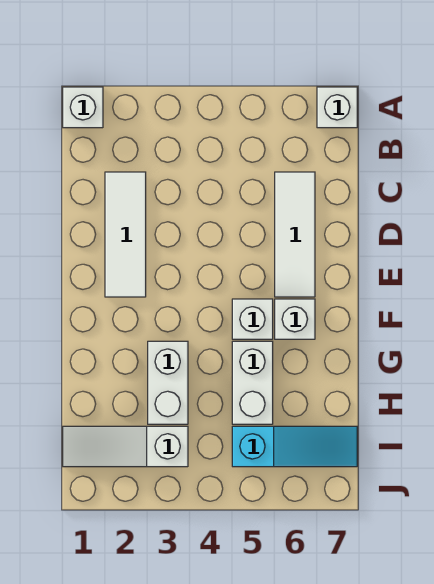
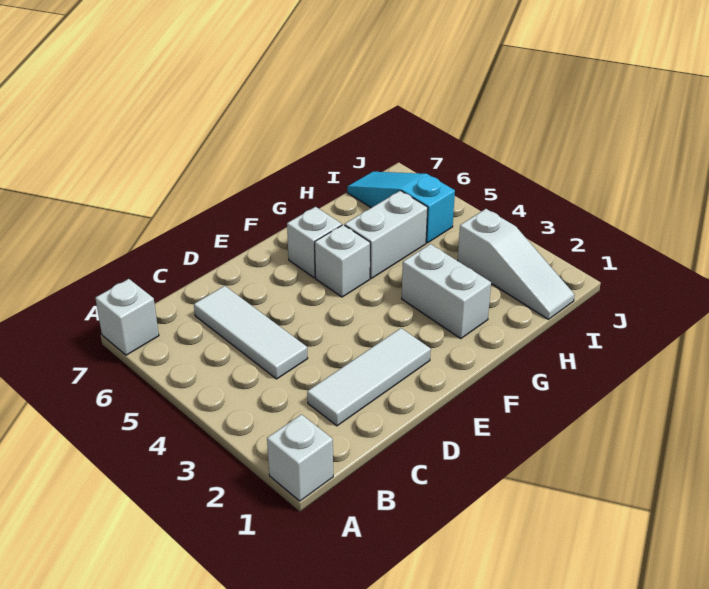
white 1x3 tile [275,172,315,297] -> white 1x3 tile turned to [194,286,308,379]
white 1x2 brick [148,341,188,424] -> white 1x2 brick turned to [402,244,491,339]

